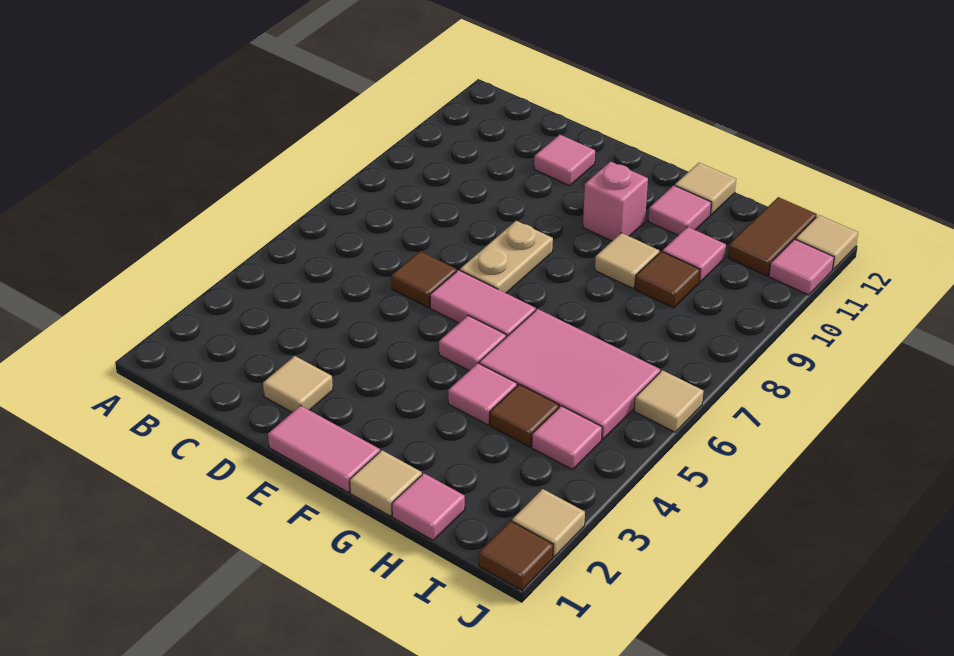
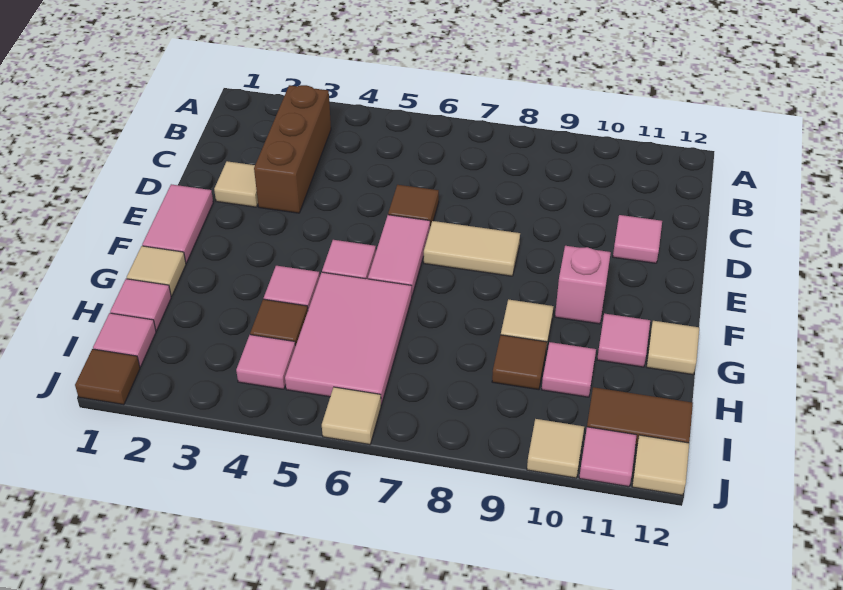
none -> brown 1x3 brick [254,85,331,213]
tan 1x2 plate [460,221,553,293] -> tan 1x2 tile [424,221,520,276]
none -> pink 1x1 tile [93,313,156,367]
tan 1x1 tile [512,489,585,557] -> tan 1x1 tile moved to [527,419,584,478]

